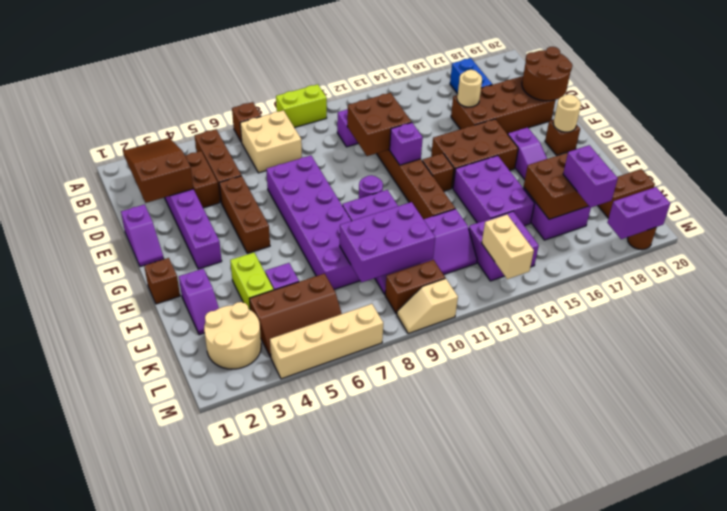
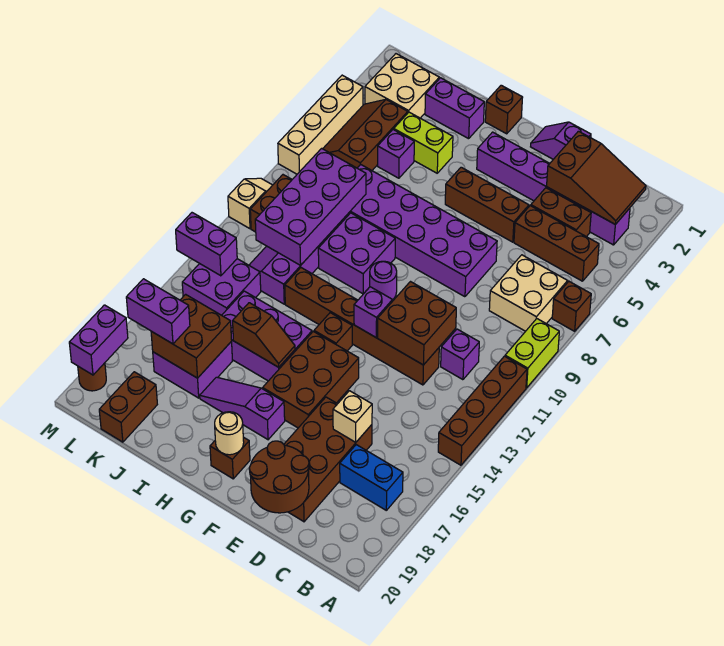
none -> brown 1x4 brick [438,356,527,465]
tan 1x1 round brick [457,70,482,107] -> tan 1x1 brick [333,391,372,442]
none -> brown 1x2 slope [233,303,295,367]
purple 1x2 slope [179,269,219,335] -> purple 1x2 brick [425,78,484,139]
purple 2x3 brick [340,202,435,282] -> purple 2x4 brick [255,148,366,265]
tan 2x2 round brick [204,302,261,369] -> tan 2x2 brick [365,54,439,118]
tan 1x2 brick [482,215,534,279] -> purple 1x2 brick [176,213,237,276]

